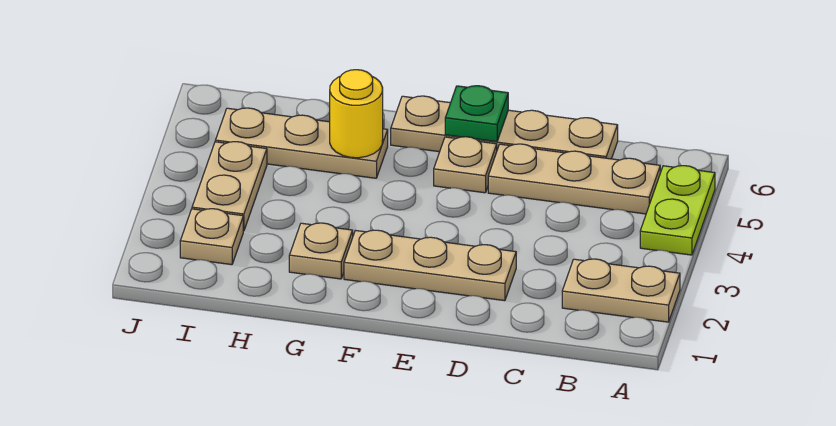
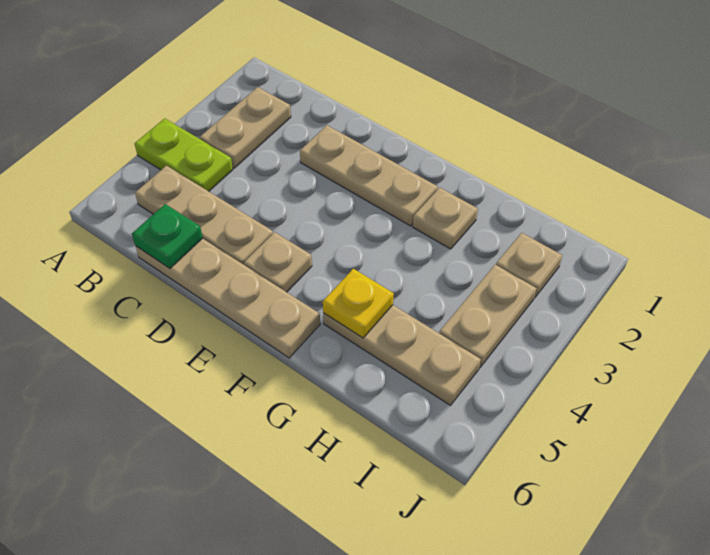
tan 1x2 plate [562,259,680,322] -> tan 1x2 plate turned to [200,87,291,168]
lime 1x2 plate [640,166,715,255] -> lime 1x2 plate turned to [135,118,233,191]
green 1x1 plate [445,86,508,142] -> green 1x1 plate moved to [132,204,203,268]
yellow 1x1 round brick [330,70,383,158] -> yellow 1x1 plate [323,269,394,338]

